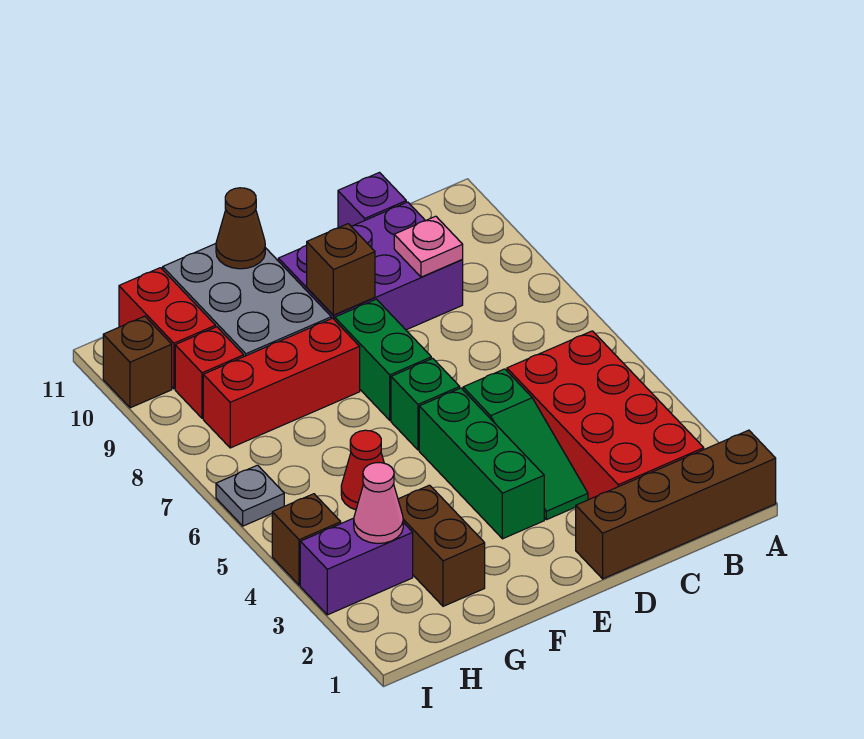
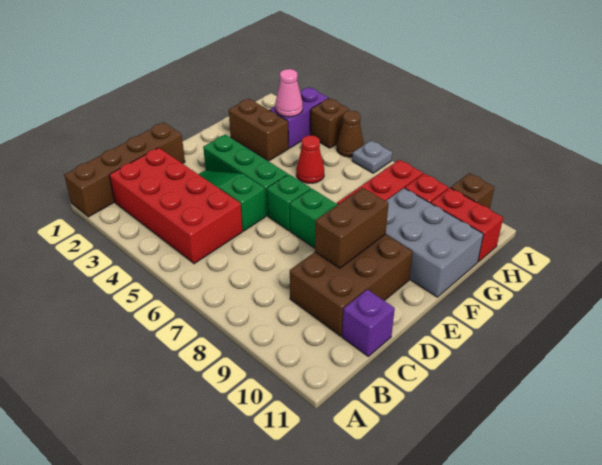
purple 2x3 brick [278,202,463,330] -> brown 2x3 brick [290,234,413,336]
pink 1x1 plate [394,216,463,277] -> none
brown 1x1 brick [307,224,375,315] -> brown 1x2 brick [315,188,389,268]
brown 1x1 cone [216,188,265,269] -> brown 1x1 cone moved to [337,111,364,157]

